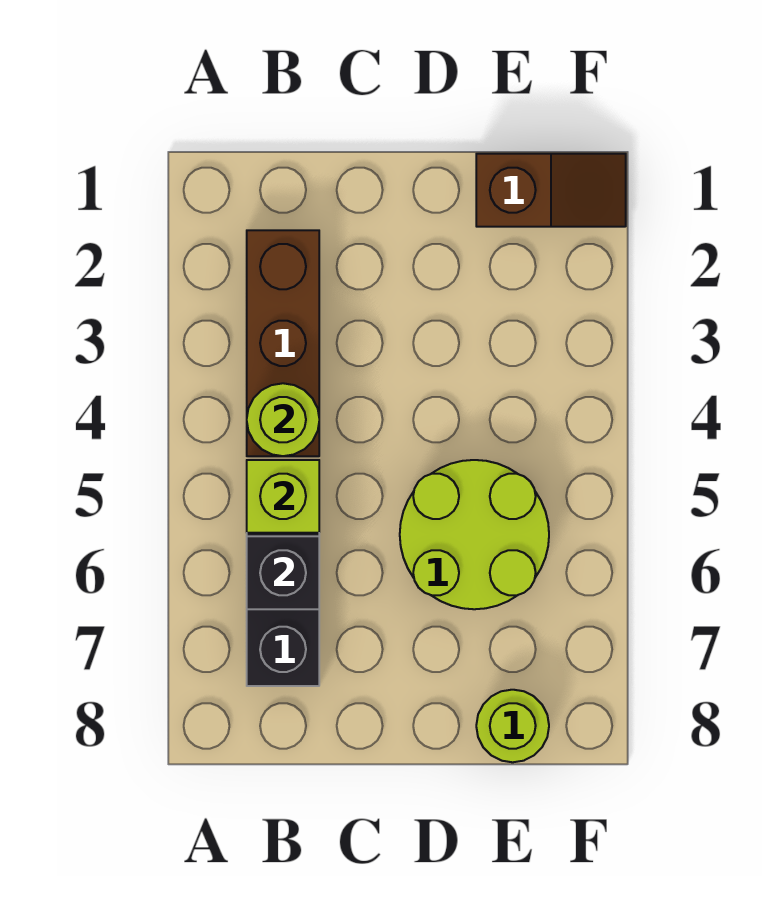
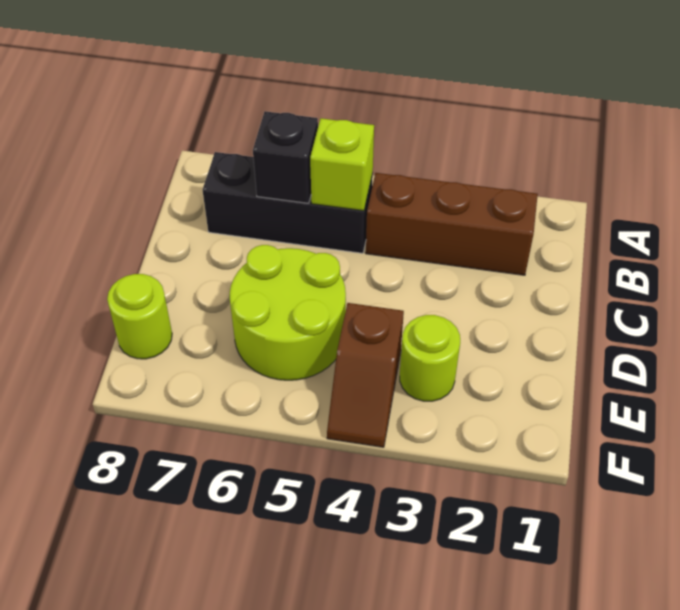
lime 1x1 round brick [247,383,319,456] -> lime 1x1 round brick moved to [400,315,460,401]
brown 1x2 slope [476,154,626,227] -> brown 1x2 slope moved to [327,303,404,447]

